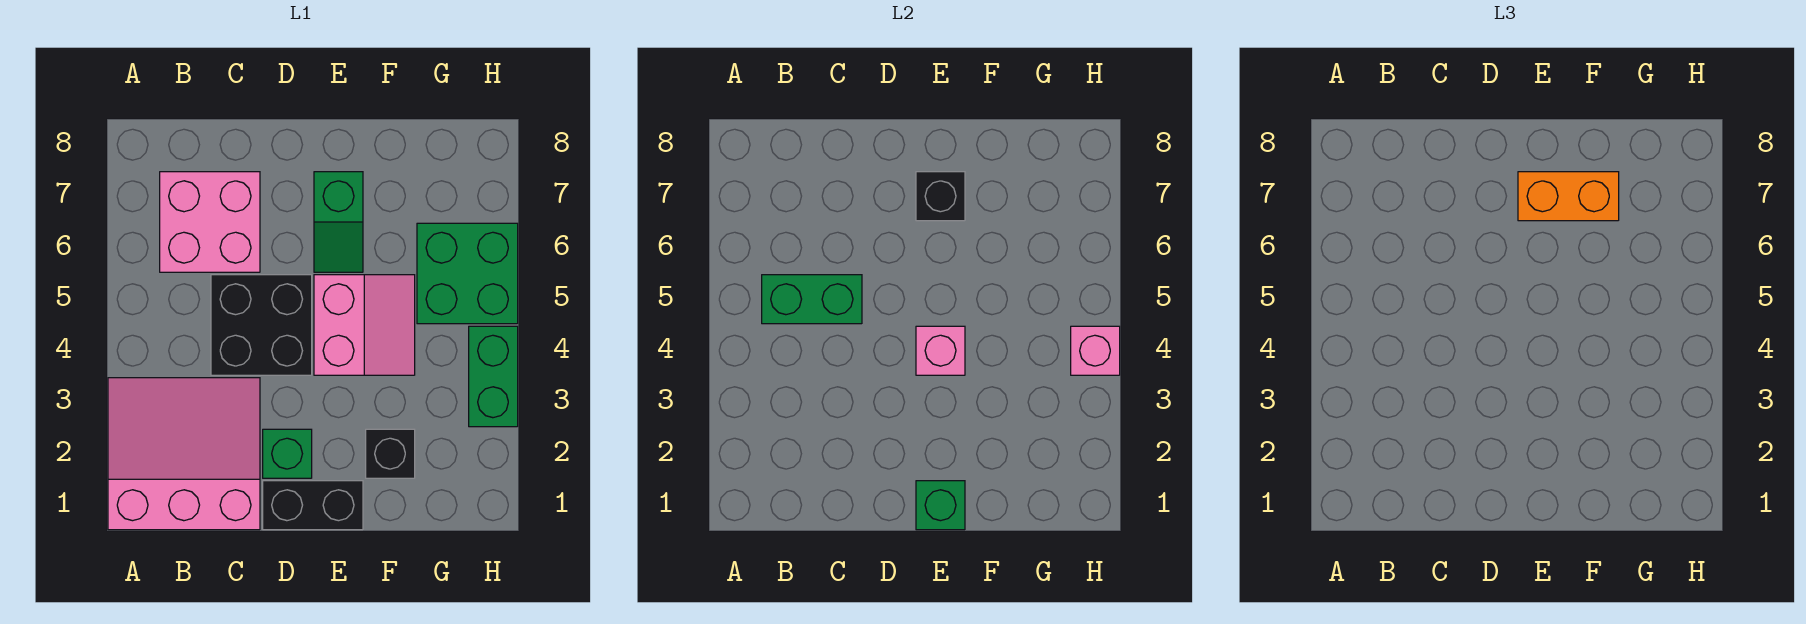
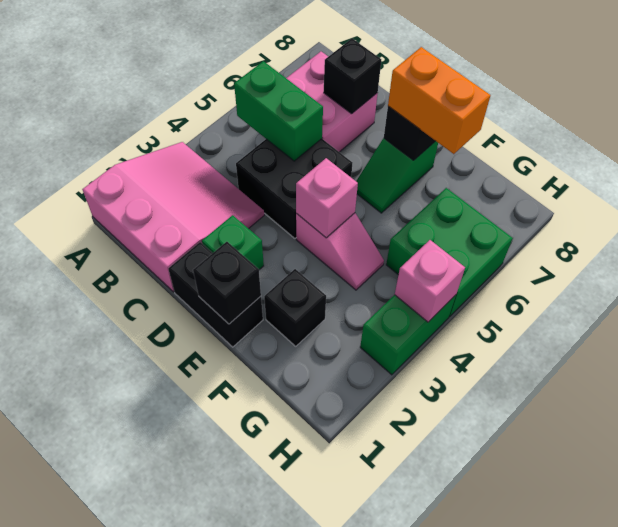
none -> black 1x1 brick [324,39,381,114]
green 1x1 brick [916,481,965,530] -> black 1x1 brick [193,242,261,324]
pink 2x2 slope [314,275,415,375] -> pink 1x2 slope [296,213,384,290]

